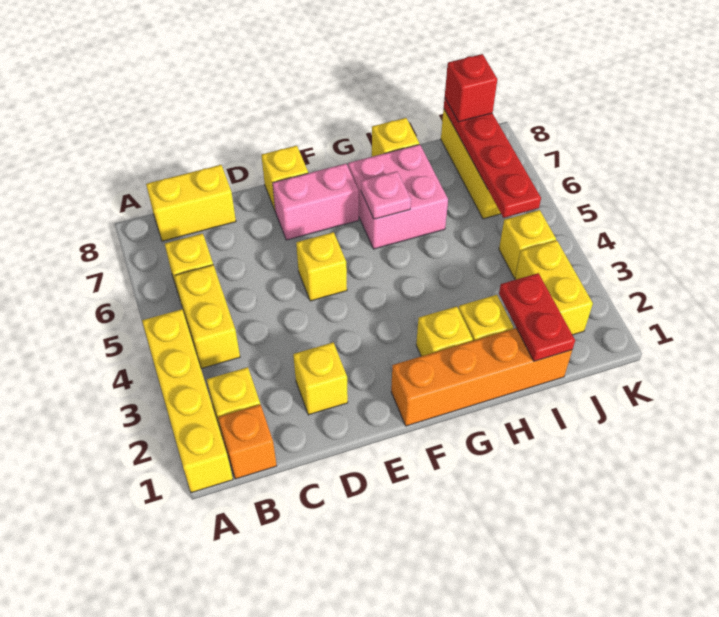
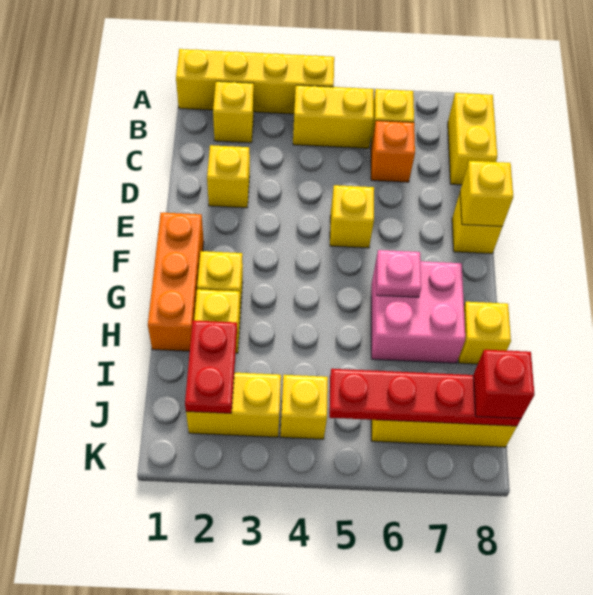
orange 1x1 brick [218,404,277,479] -> orange 1x1 brick moved to [371,121,415,182]
pink 1x2 brick [273,164,359,240] -> none
none -> yellow 1x1 brick [460,161,513,226]
orange 1x4 brick [391,328,572,426] -> orange 1x3 brick [148,213,204,351]
red 1x2 plate [499,273,575,361] -> red 1x2 plate turned to [185,320,237,413]

